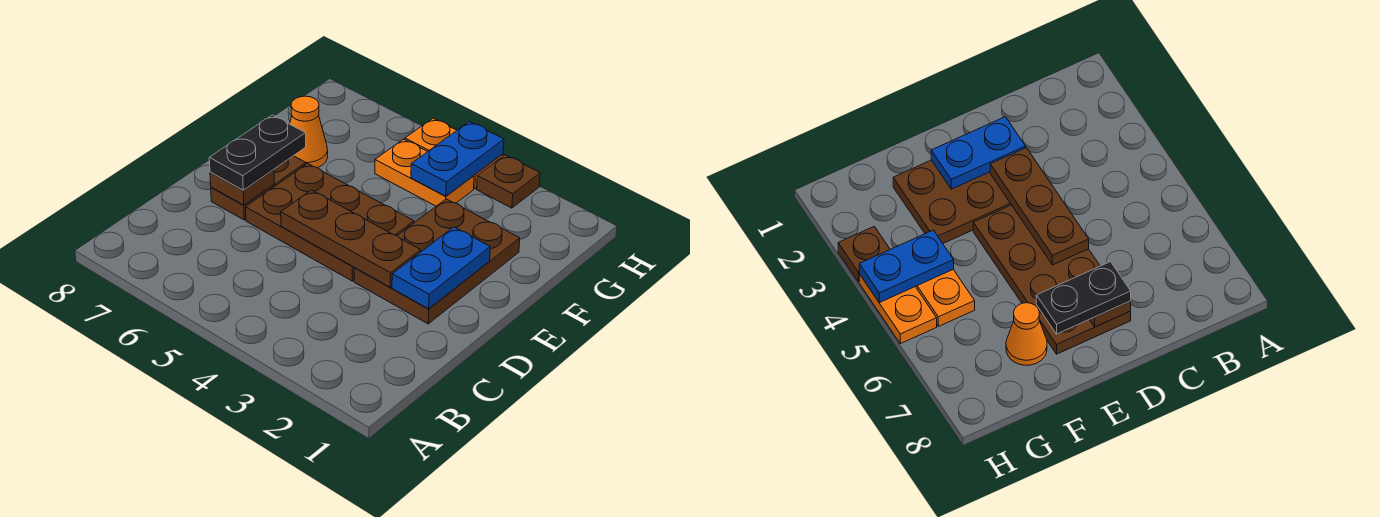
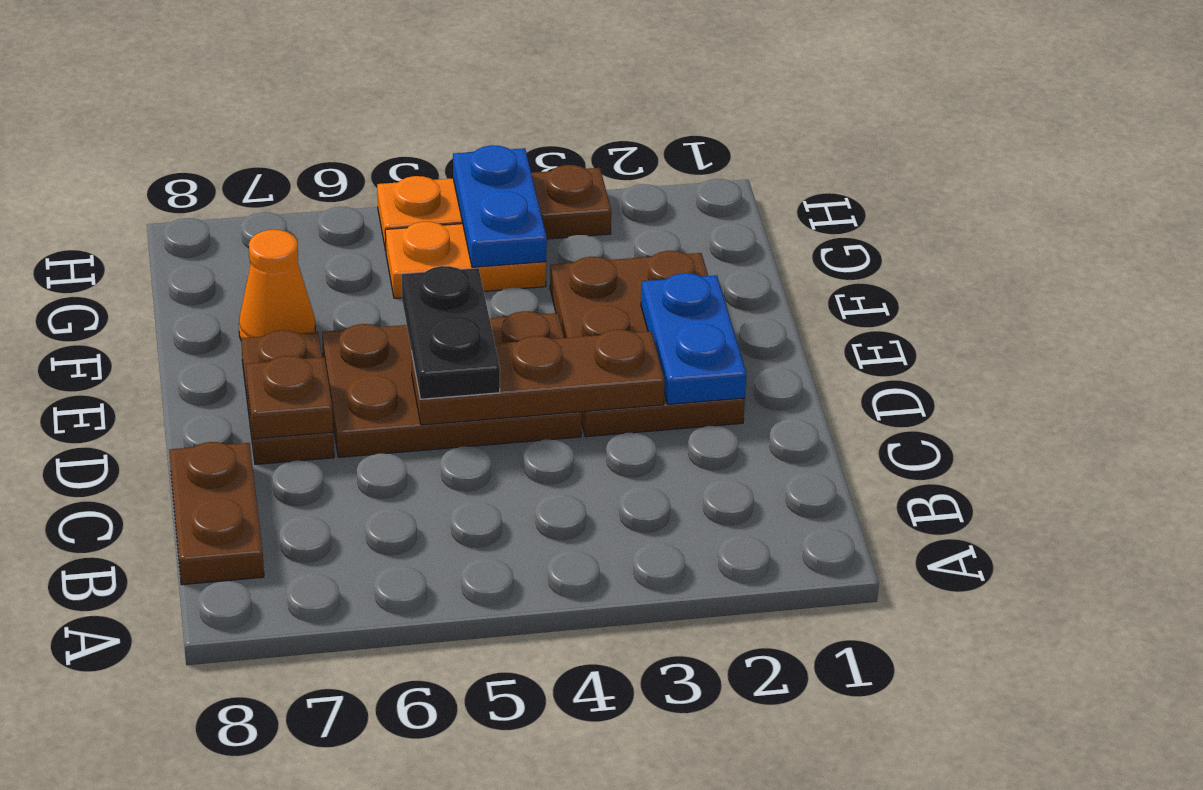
none -> brown 1x2 plate [169,442,264,585]
black 1x2 plate [209,115,306,190] -> black 1x2 plate moved to [402,266,500,399]

